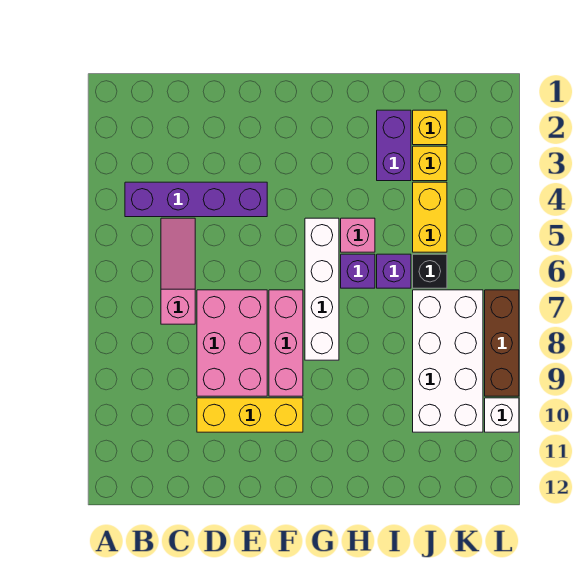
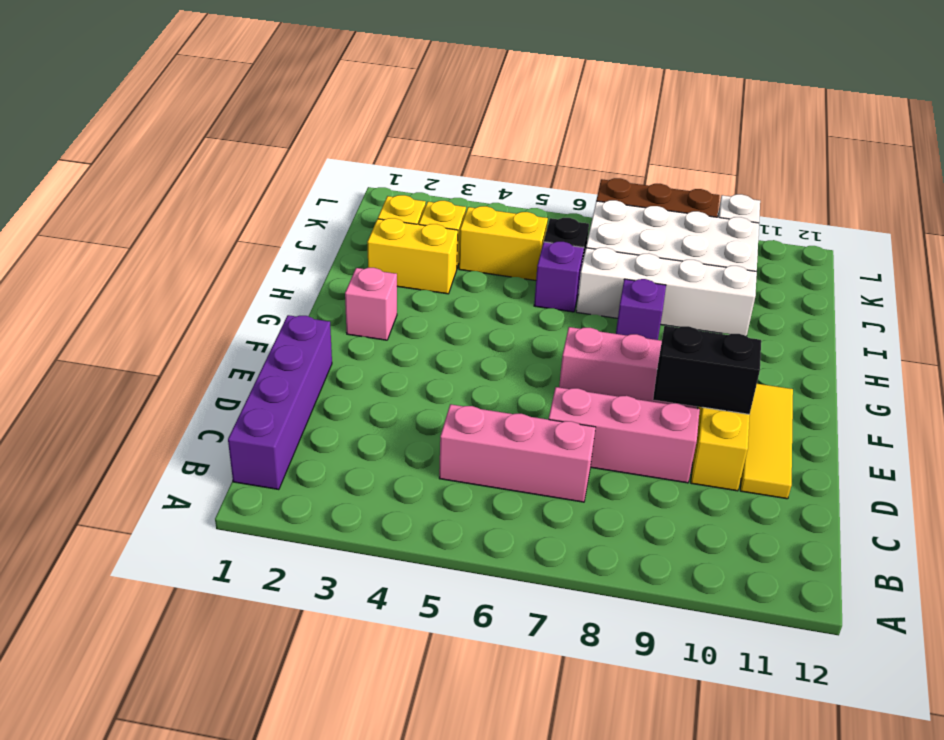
purple 1x4 brick [125,182,267,217] -> purple 1x4 brick moved to [228,315,332,490]
pink 1x3 slope [161,218,195,324] -> pink 1x3 brick [439,404,596,502]
pink 2x3 brick [197,290,267,396] -> pink 1x3 brick [549,387,700,483]
none -> yellow 1x3 tile [740,384,793,499]
none -> black 1x2 brick [653,326,761,414]
white 1x4 brick [305,218,339,360] -> white 1x4 brick moved to [576,248,757,336]
pink 1x1 brick [341,218,375,252] -> pink 1x1 brick moved to [345,268,397,340]
purple 1x1 brick [341,254,375,288] -> purple 1x1 brick moved to [616,279,666,340]
purple 1x2 brick [377,110,411,181] -> yellow 1x2 brick [367,218,458,294]

